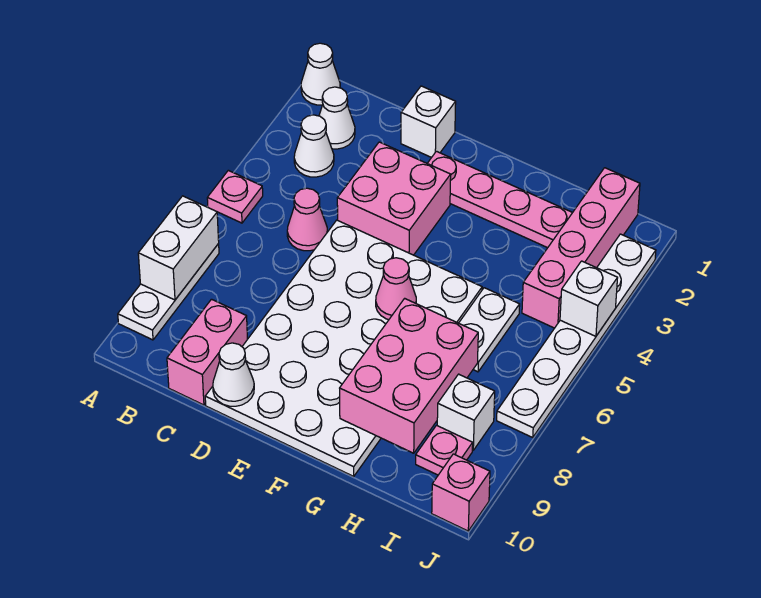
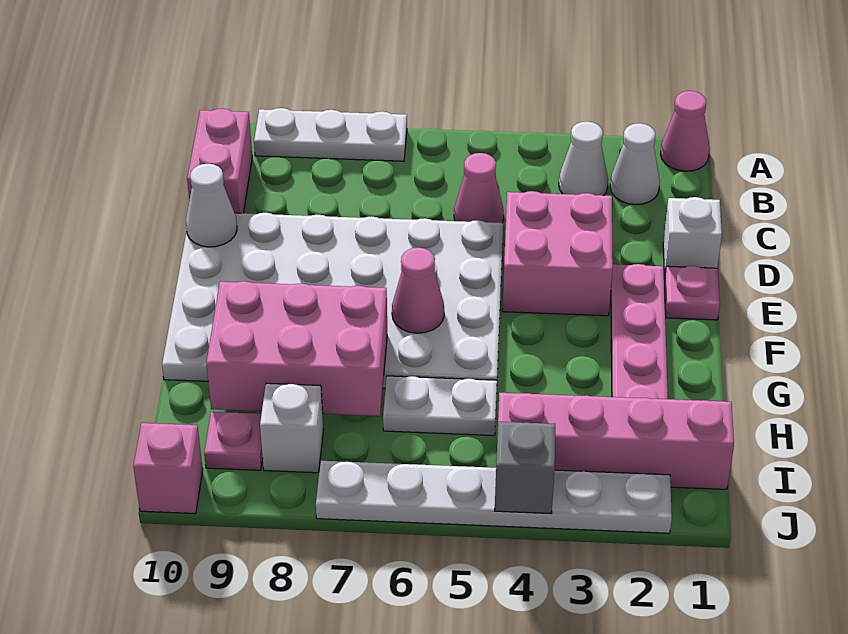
white 1x1 cone [301,43,340,105] -> pink 1x1 cone [661,91,710,171]
pink 1x1 plate [207,170,263,223] -> pink 1x1 plate moved to [665,266,720,320]
white 1x2 brick [138,196,219,300] -> none
pink 1x2 brick [167,299,247,405] -> pink 1x2 brick turned to [187,109,252,213]
white 1x1 brick [560,261,617,336] -> grey 1x1 brick [495,422,555,514]

